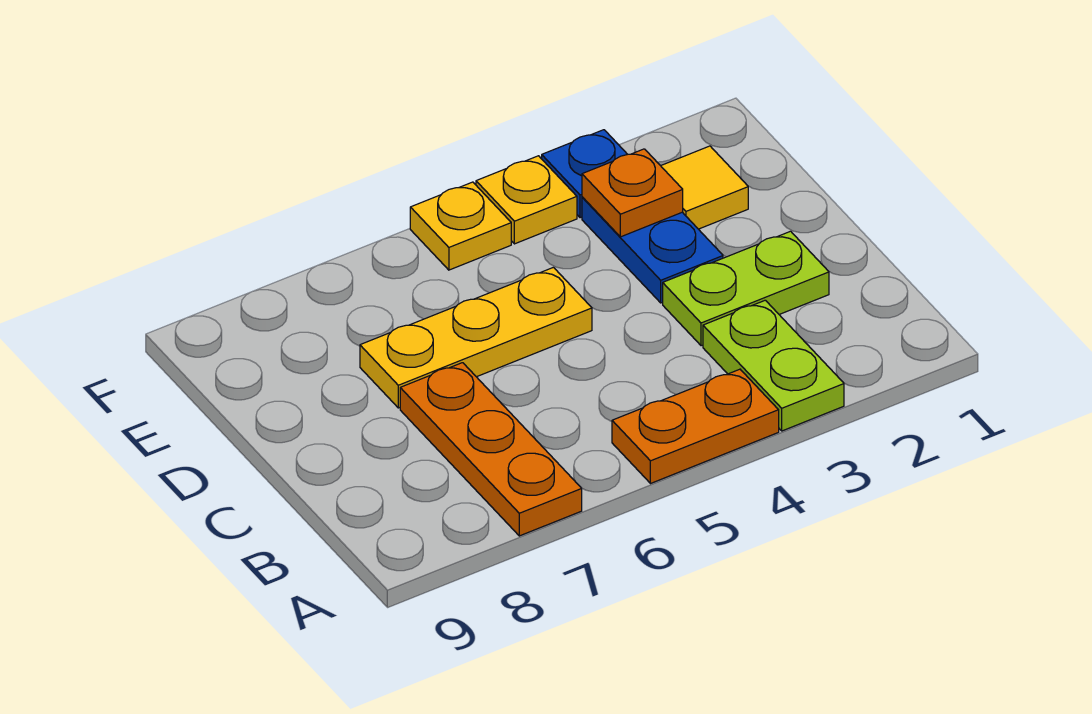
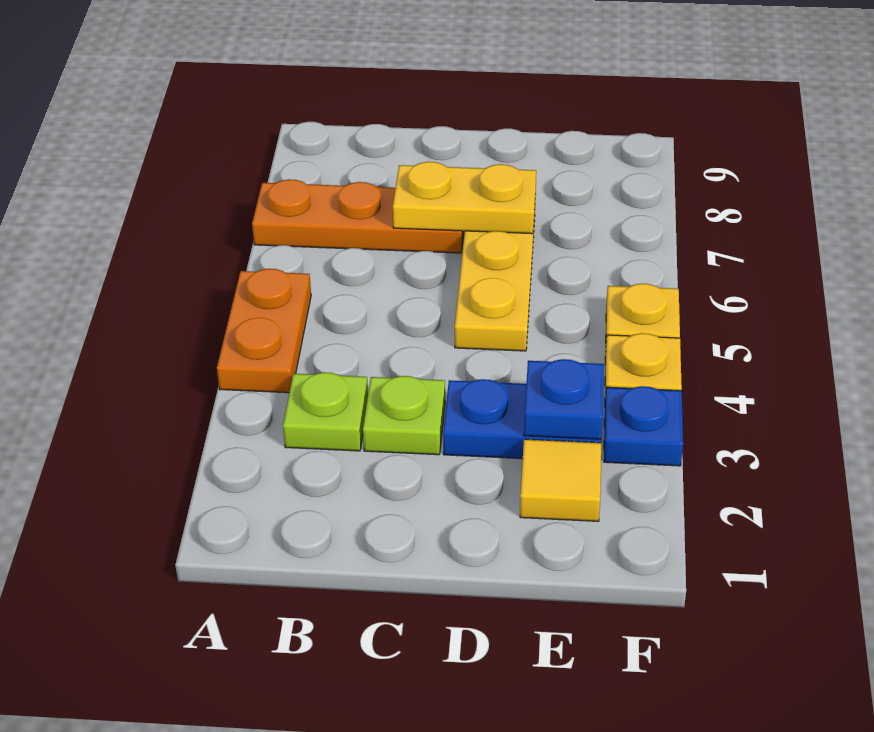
lime 1x2 plate [703,300,844,431] -> lime 1x1 plate [283,372,368,451]
lime 1x2 plate [663,231,829,346] -> lime 1x1 plate [363,376,445,455]
none -> yellow 1x2 plate [393,162,536,234]
orange 1x1 plate [582,149,683,237] -> blue 1x1 plate [524,359,604,439]

